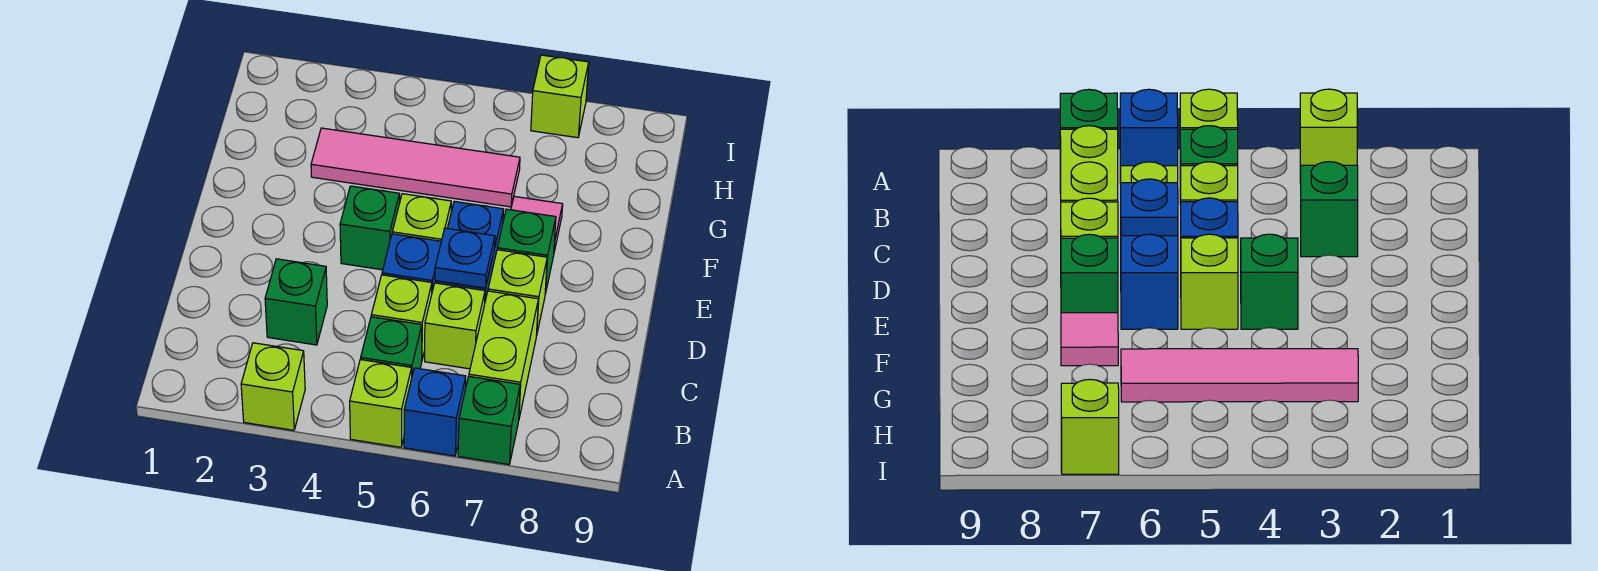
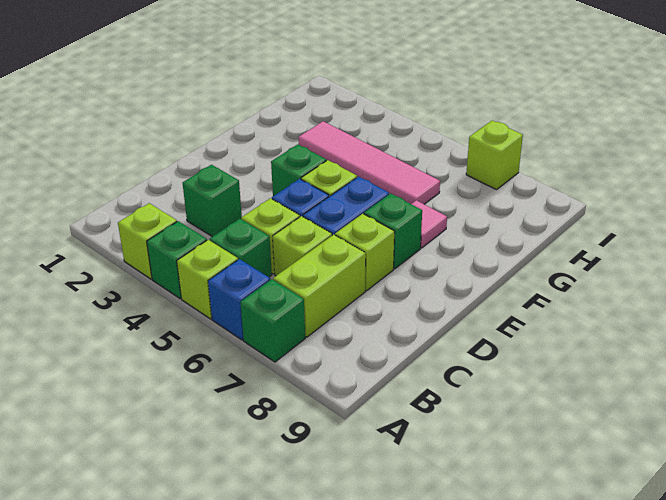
none -> green 1x1 brick [147,221,207,299]
blue 1x1 plate [435,228,495,288] -> none

